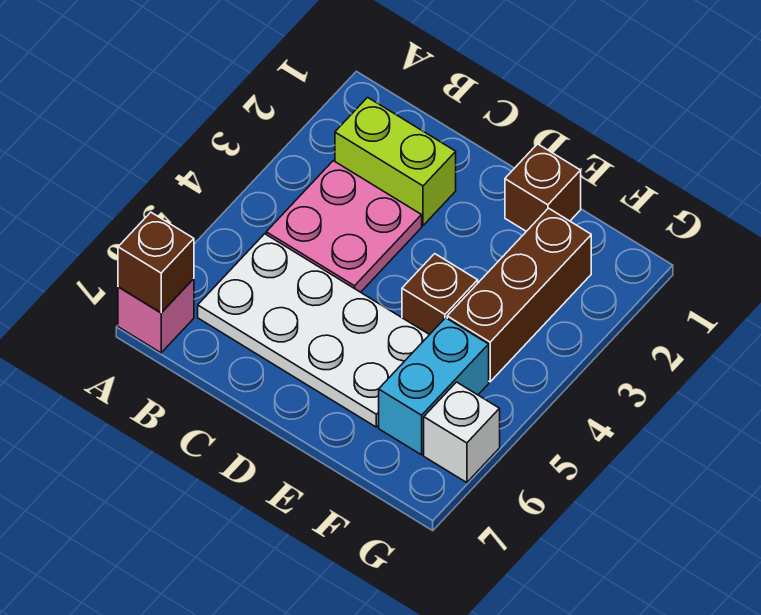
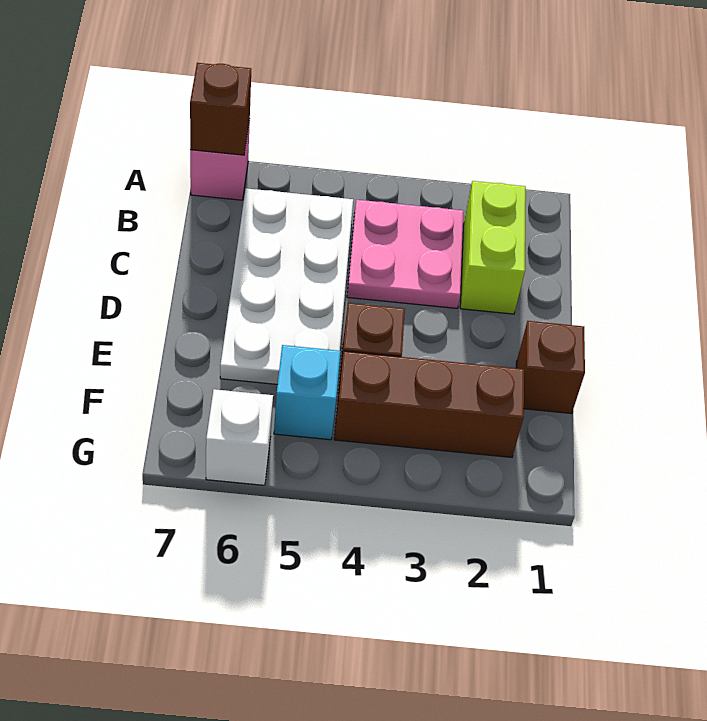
cyan 1x2 brick [379,318,489,455] -> cyan 1x1 brick [274,345,340,440]

